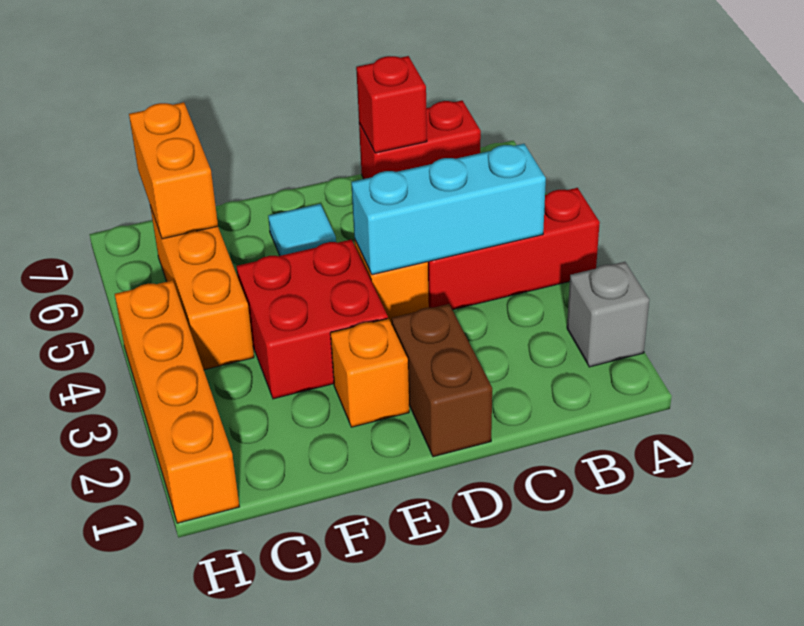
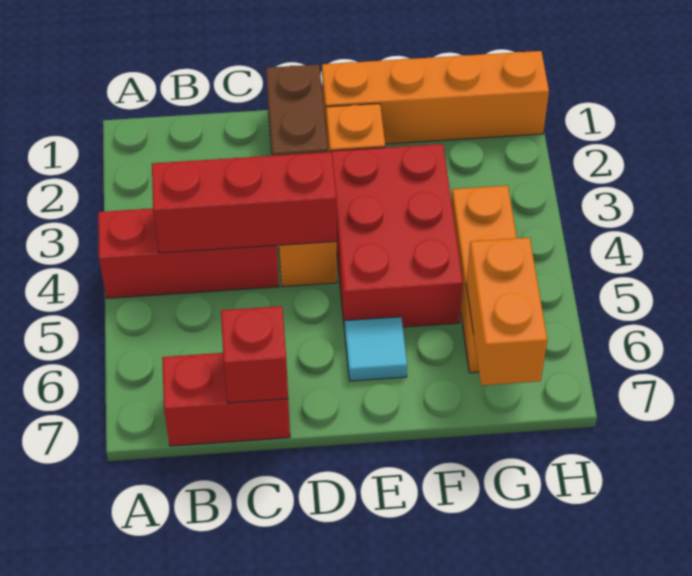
grey 1x1 brick [567,262,649,367] -> none
cyan 1x3 brick [351,144,546,275] -> red 1x3 brick [152,152,337,253]
red 2x2 brick [236,240,388,399] -> red 2x3 brick [331,144,463,331]
orange 1x4 brick [115,280,239,523] -> orange 1x4 brick turned to [322,51,549,144]

